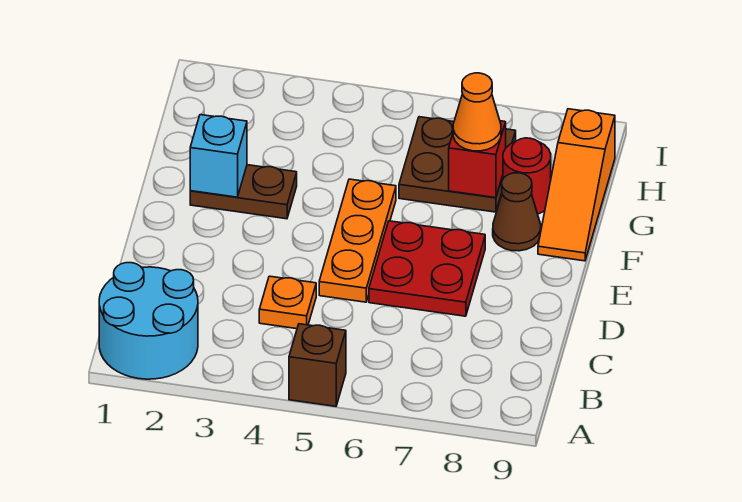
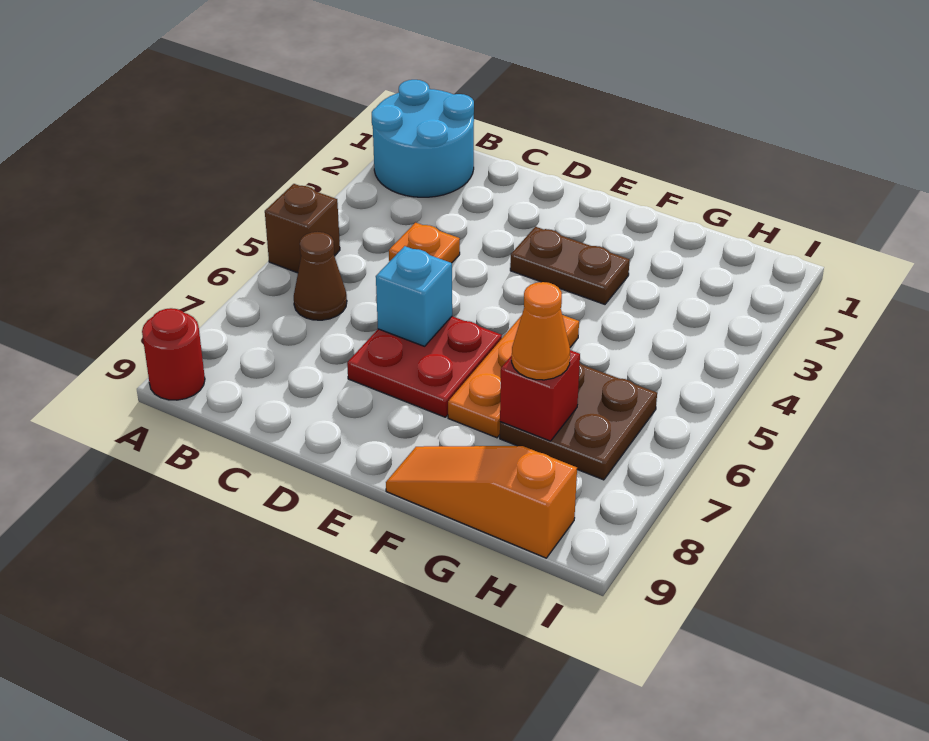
orange 1x3 plate [319,179,396,302] -> orange 1x3 plate turned to [448,315,579,438]
brown 1x2 plate [190,165,297,219] -> brown 1x2 plate turned to [510,227,630,304]
cyan 1x1 brick [190,115,247,197] -> cyan 1x1 brick moved to [376,246,452,346]
brown 1x1 cone [493,173,541,251] -> brown 1x1 cone moved to [294,232,347,320]
red 1x1 round brick [503,138,551,214] -> red 1x1 round brick moved to [142,308,205,400]

